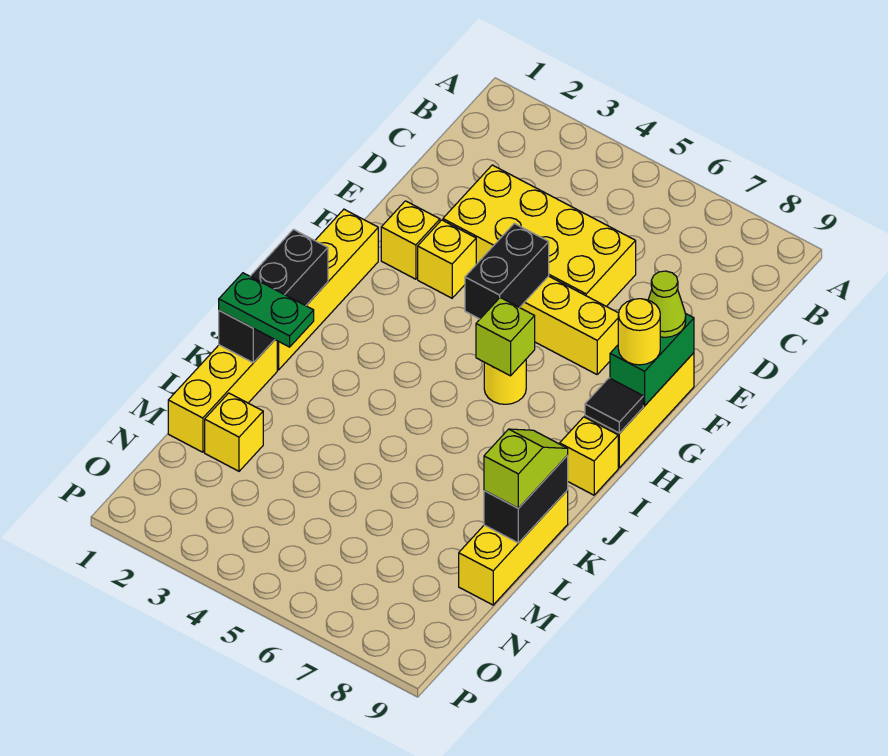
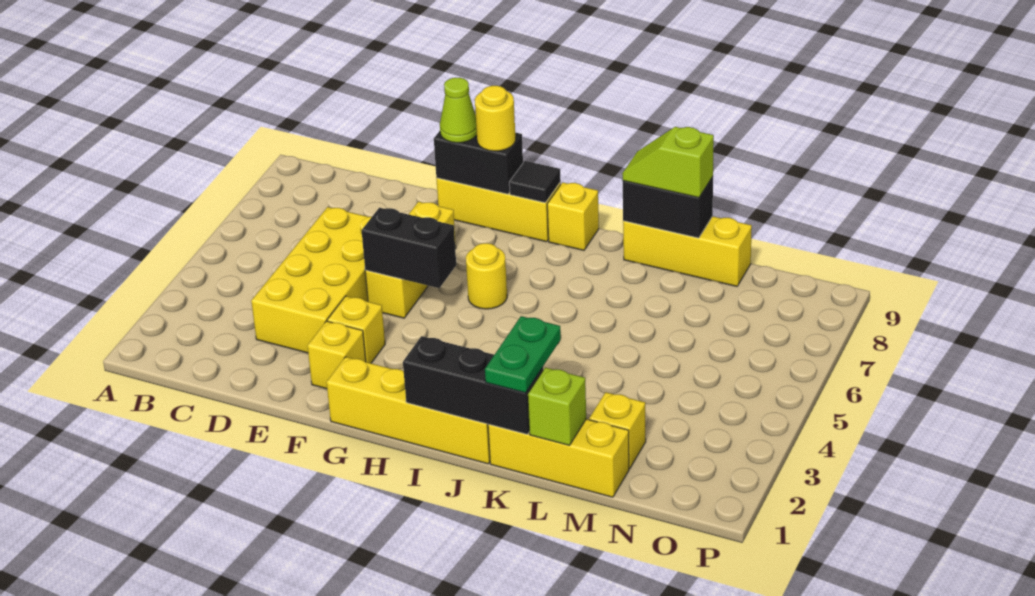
green 1x2 brick [610,313,694,406] -> black 1x2 brick [434,131,523,194]
lime 1x1 brick [476,298,535,376] -> lime 1x1 brick moved to [528,368,586,445]

